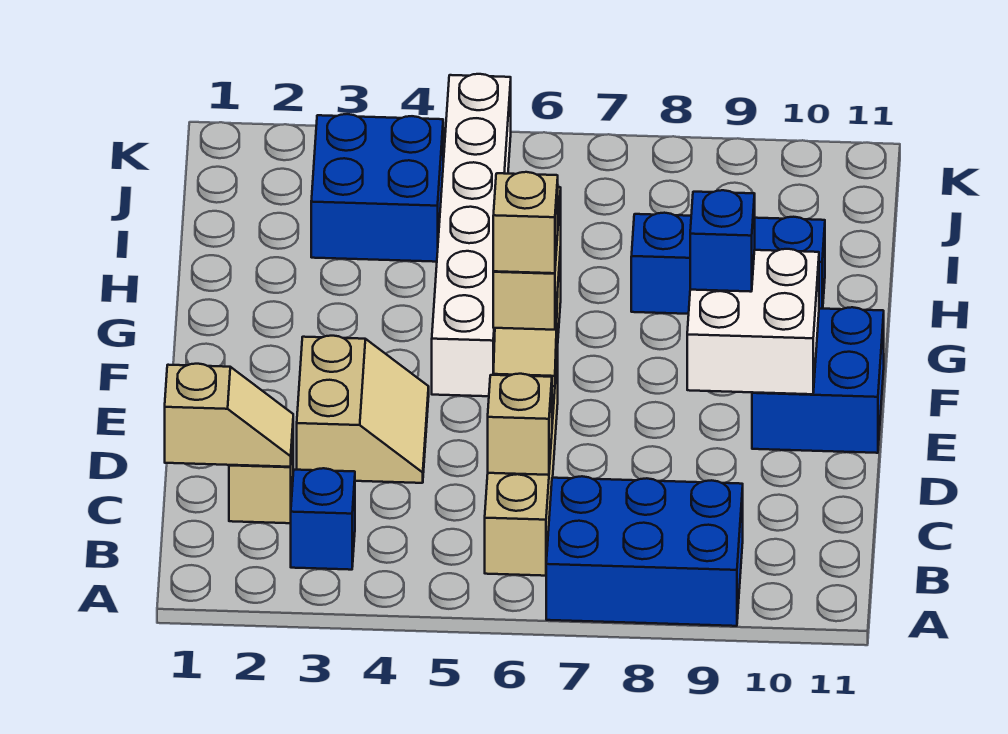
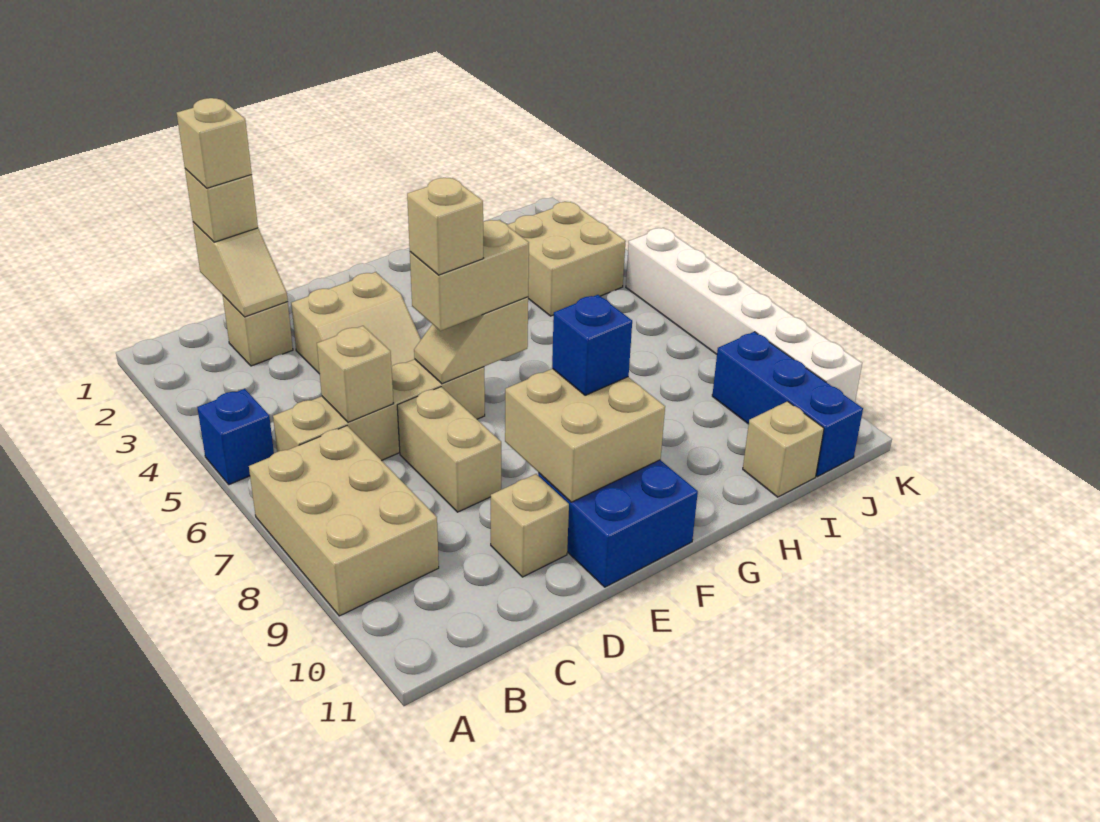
blue 2x3 brick [546,476,743,626] -> tan 2x3 brick [249,426,439,616]
blue 1x1 brick [291,468,355,570] -> blue 1x1 brick moved to [197,389,274,485]
none -> tan 1x1 brick [185,169,258,242]
none -> tan 1x1 brick [177,98,252,188]
none -> tan 1x2 brick [397,387,501,512]
none -> tan 1x1 brick [491,474,569,577]
white 2x2 brick [687,249,819,394] -> tan 2x2 brick [505,369,665,502]
white 1x6 brick [432,74,511,396] -> white 1x6 brick turned to [626,228,862,402]
blue 1x3 brick [631,213,825,314] -> blue 1x3 brick moved to [712,332,863,476]
blue 2x2 brick [311,114,443,262] -> tan 2x2 brick [507,202,626,316]
none -> tan 1x1 brick [743,401,824,497]

